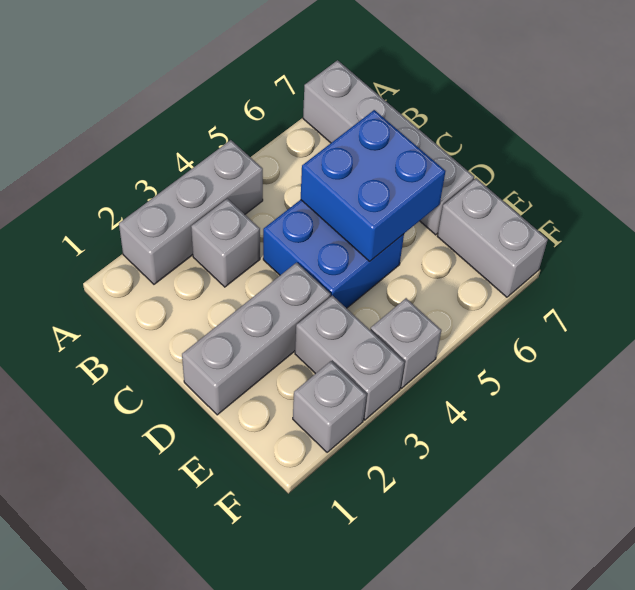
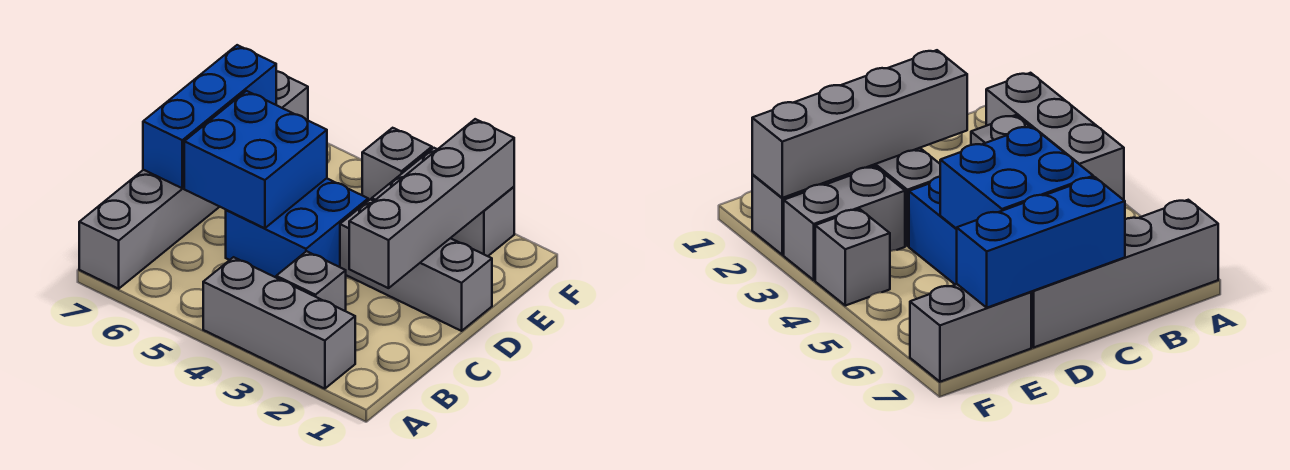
none -> grey 1x4 brick [349,119,514,288]
none -> blue 1x3 brick [143,45,276,188]

